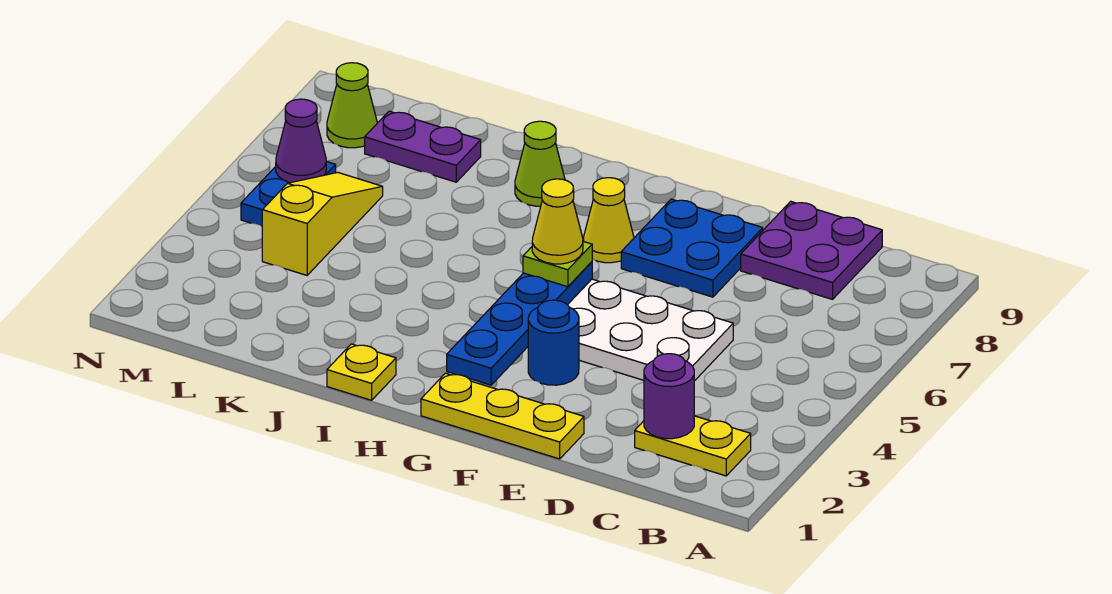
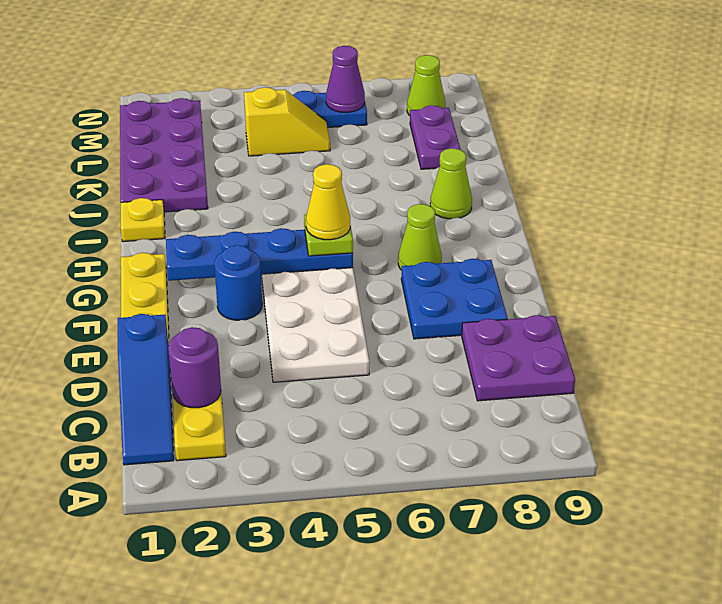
none -> blue 1x3 slope [118,314,174,465]
yellow 1x1 cone [583,178,634,263] -> lime 1x1 cone [398,204,442,270]
none -> purple 2x4 plate [120,98,208,212]
yellow 1x3 slope [262,172,383,275] -> yellow 1x2 slope [244,87,330,156]

